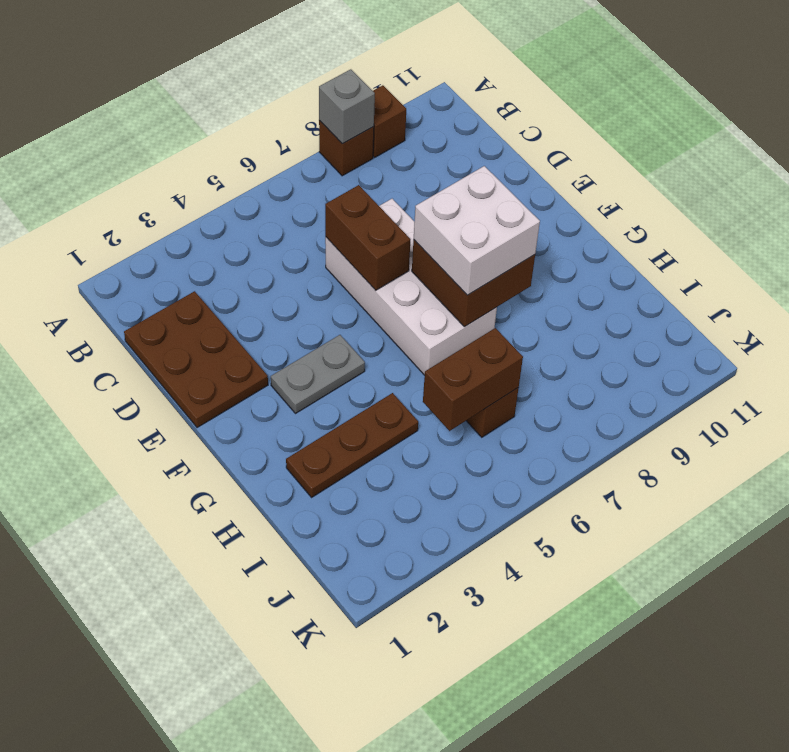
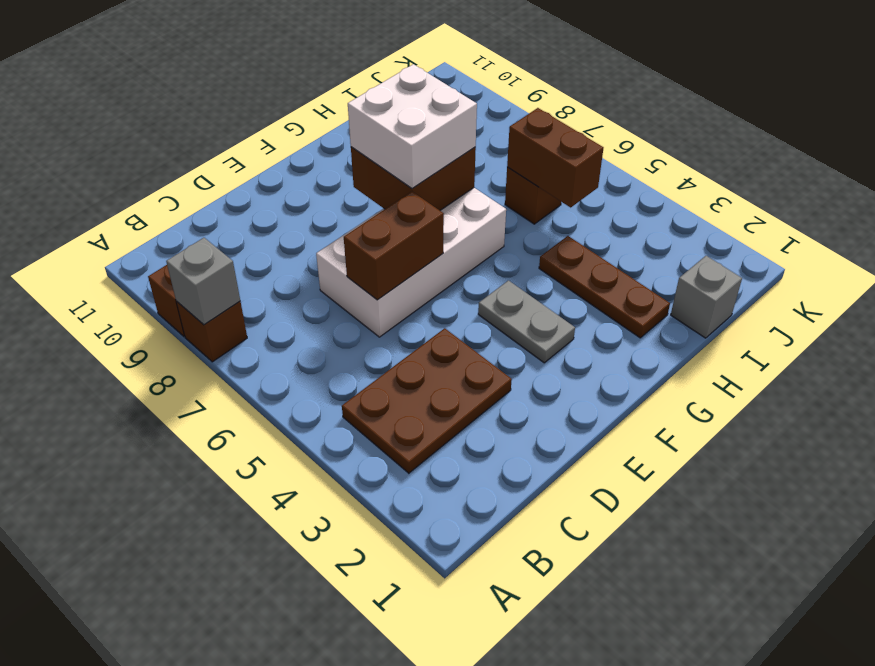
brown 2x3 plate [124,291,268,428] -> brown 2x3 plate moved to [342,328,512,473]
none -> grey 1x1 brick [671,256,742,338]

